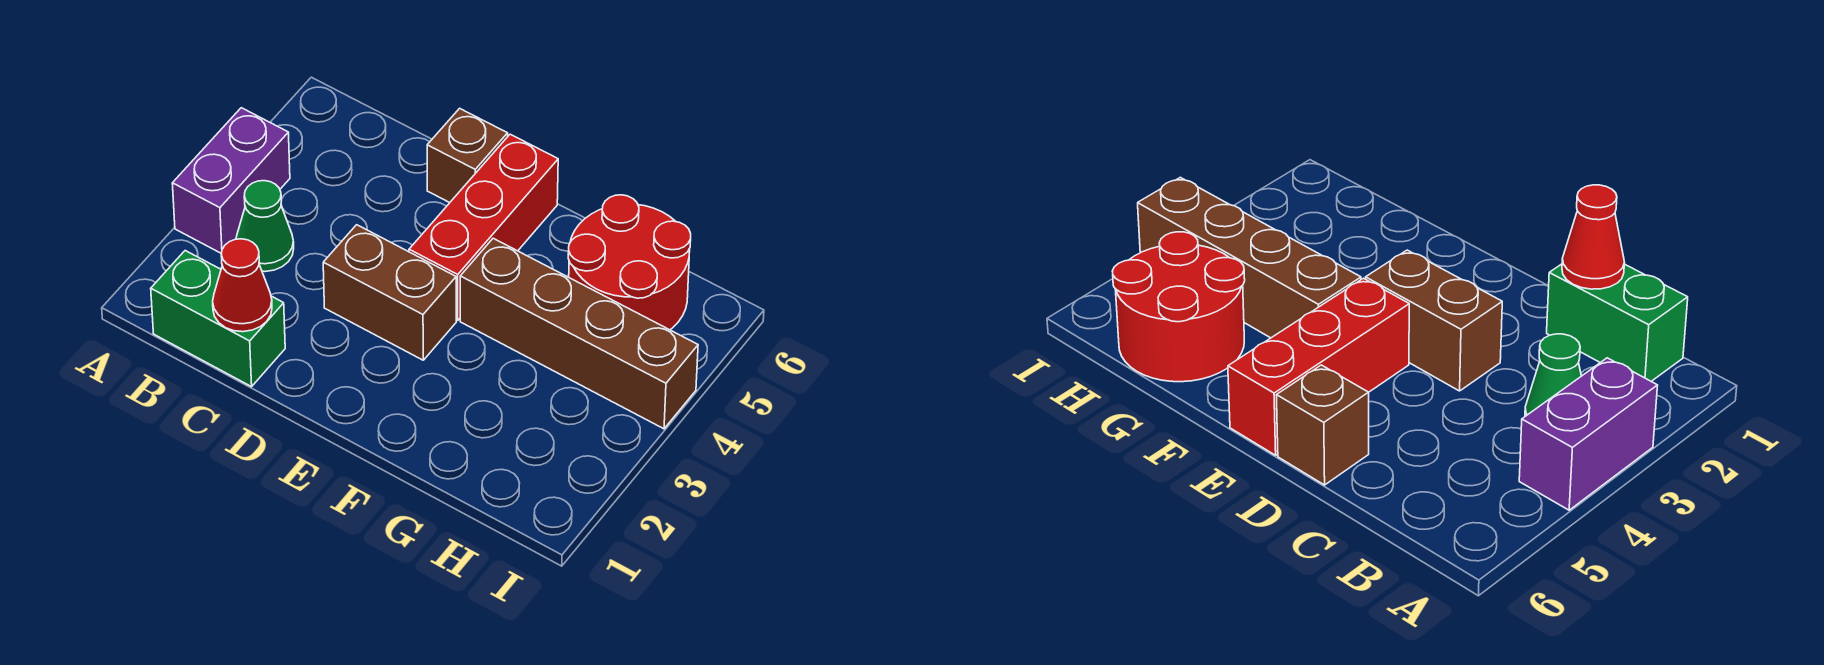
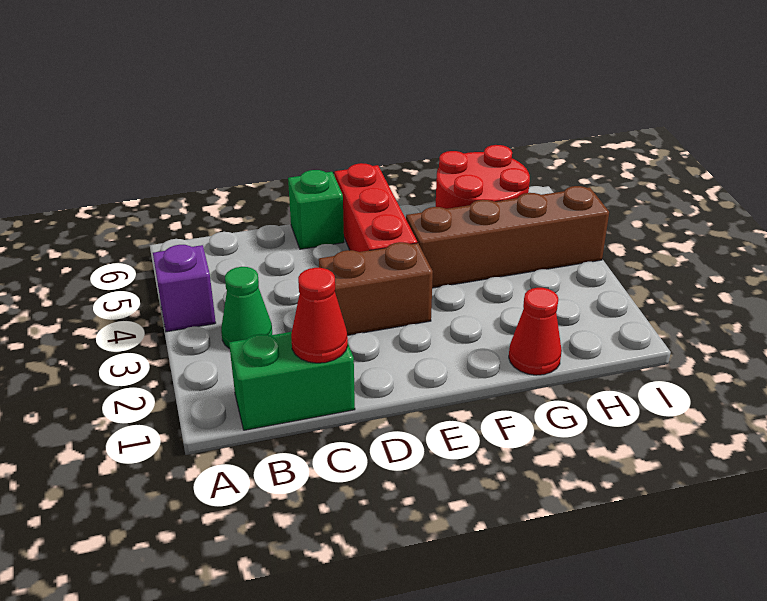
purple 1x2 brick [172,108,290,254] -> purple 1x1 brick [153,245,216,332]
brown 1x1 brick [427,108,508,203] -> green 1x1 brick [288,170,344,249]
none -> red 1x1 cone [509,288,562,375]

